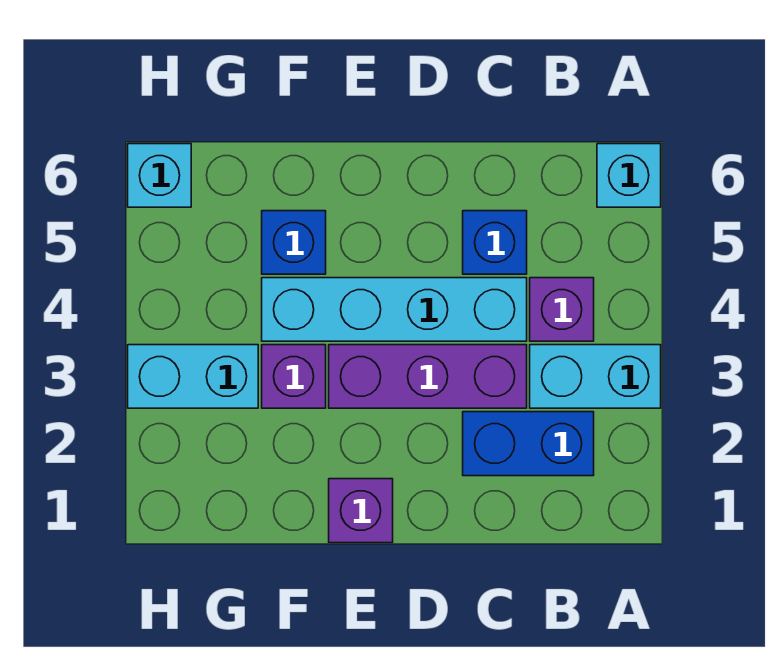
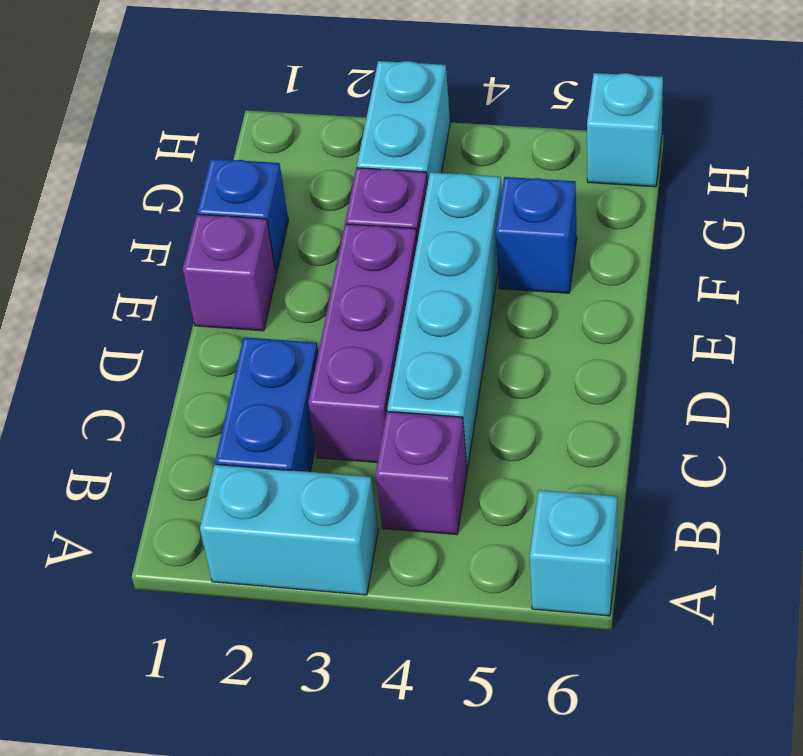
cyan 1x2 brick [530,345,661,408] -> cyan 1x2 brick turned to [200,465,378,595]
blue 1x1 brick [463,211,527,274] -> blue 1x1 brick moved to [197,159,288,274]

